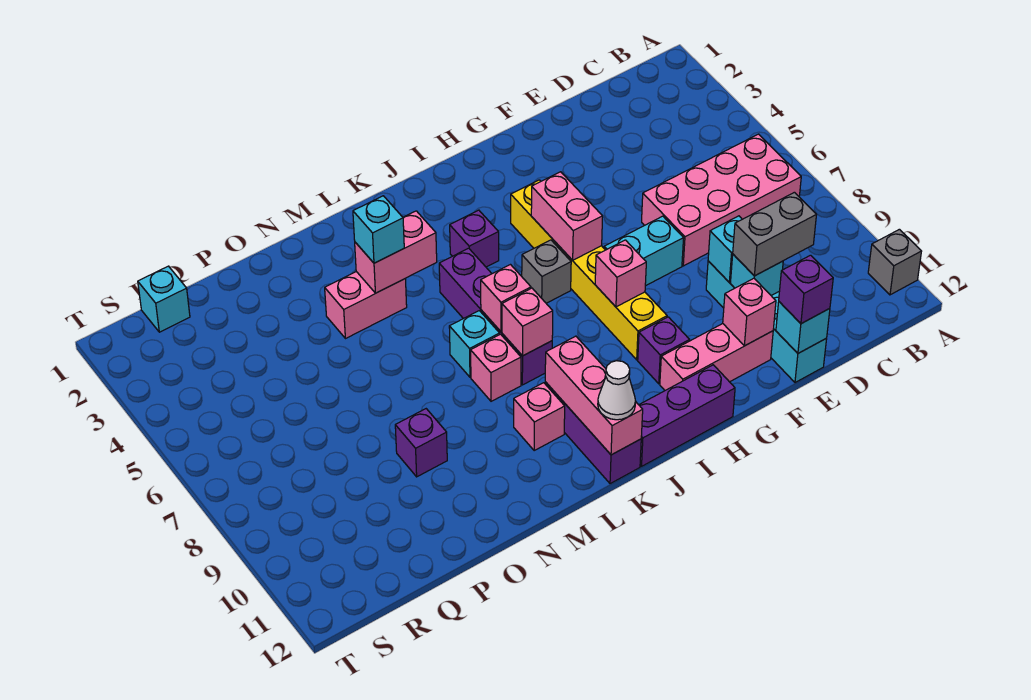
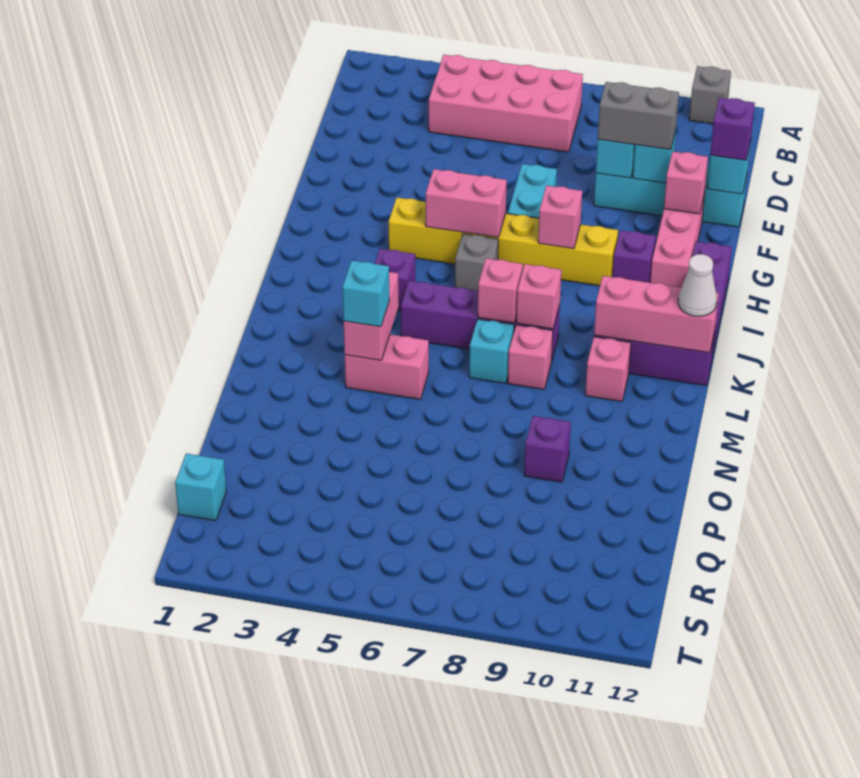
pink 2x4 brick [642,134,801,266] -> pink 2x4 brick turned to [429,55,583,152]
grey 1x2 brick [733,192,817,276] -> grey 1x2 brick turned to [598,82,679,150]
pink 1x2 brick [325,272,407,339] -> pink 1x2 brick turned to [345,334,429,399]

